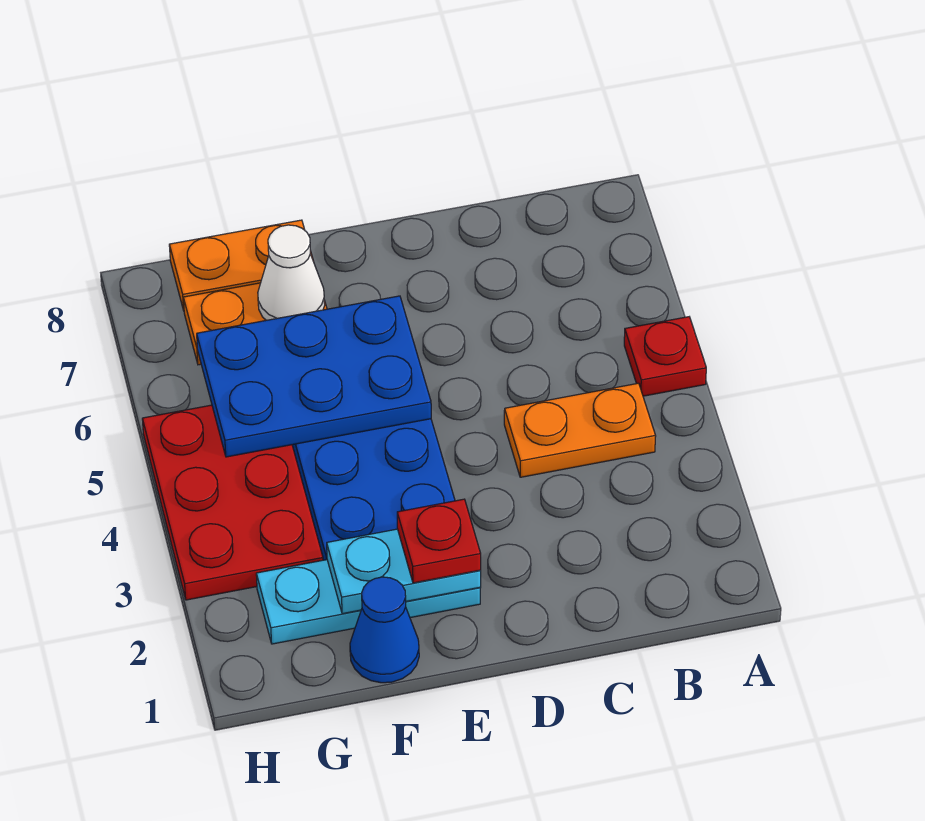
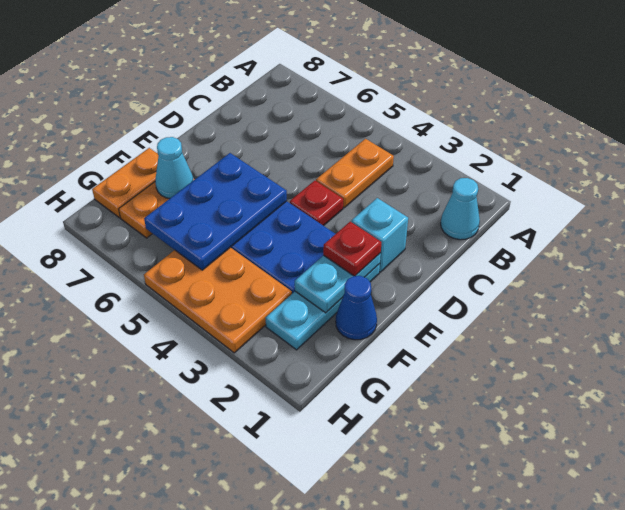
red 1x1 plate [624,317,706,396] -> red 1x1 plate moved to [290,181,343,226]
none -> cyan 1x1 cone [441,178,480,240]
none -> cyan 1x1 brick [351,198,408,272]
white 1x1 cone [258,225,325,320] -> cyan 1x1 cone [155,137,194,199]
red 2x3 plate [142,405,323,600] -> orange 2x3 plate [144,247,292,353]

